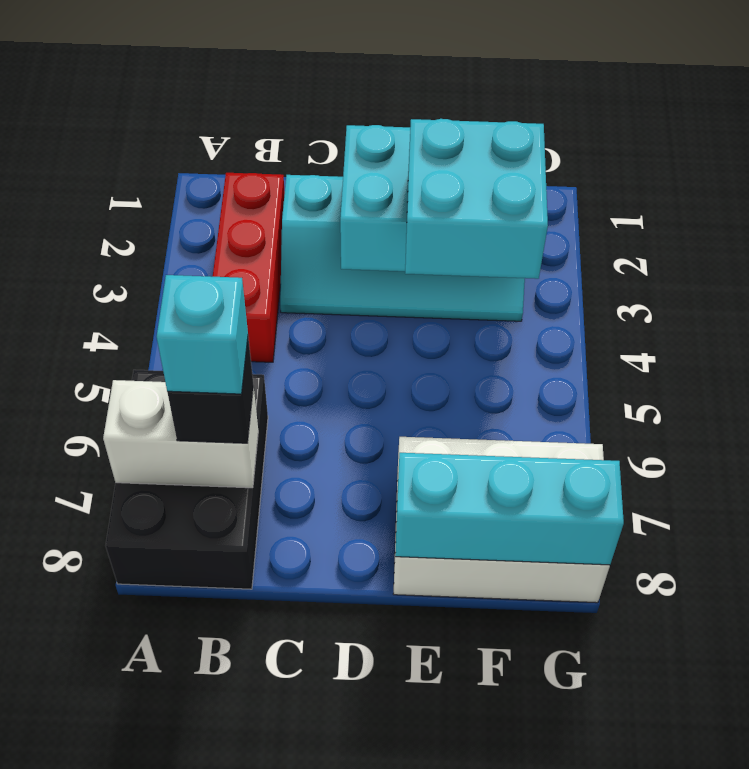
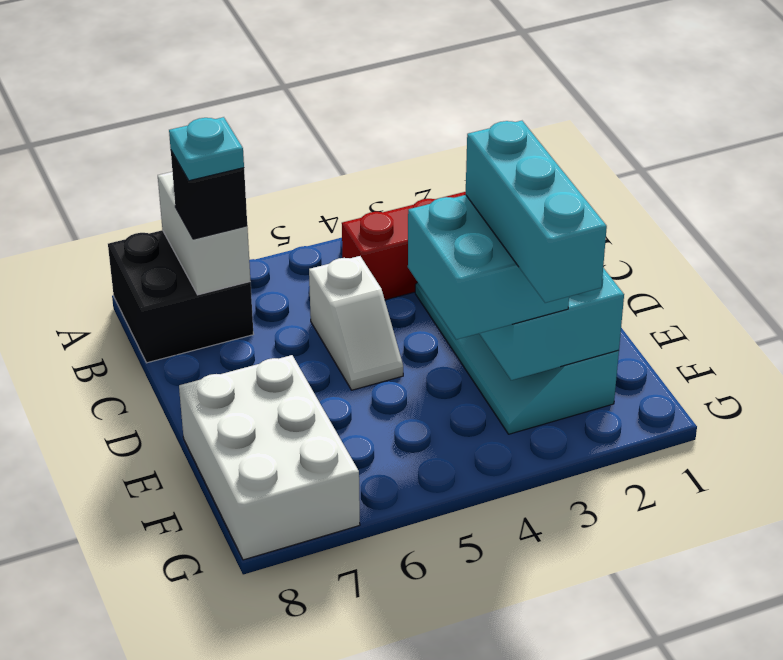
black 2x3 brick [106,370,268,589] -> black 2x2 brick [108,230,253,363]
cyan 1x1 brick [157,275,248,394] -> cyan 1x1 plate [169,117,244,181]
none -> white 1x2 slope [309,256,403,390]
cyan 1x3 brick [395,453,624,565] -> cyan 1x3 brick moved to [466,121,607,303]

